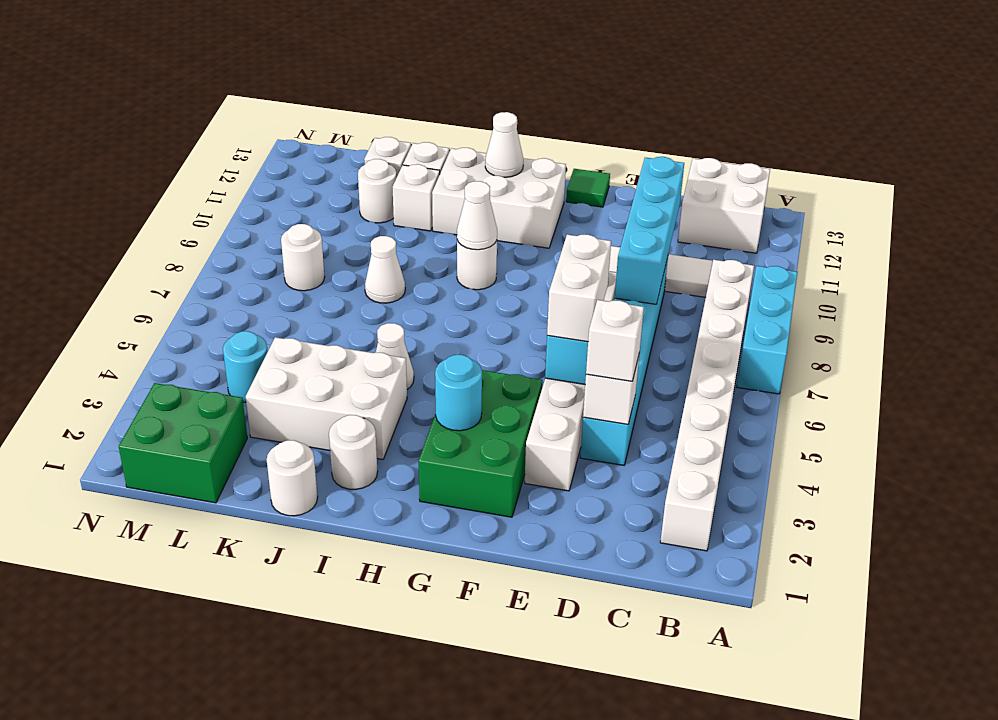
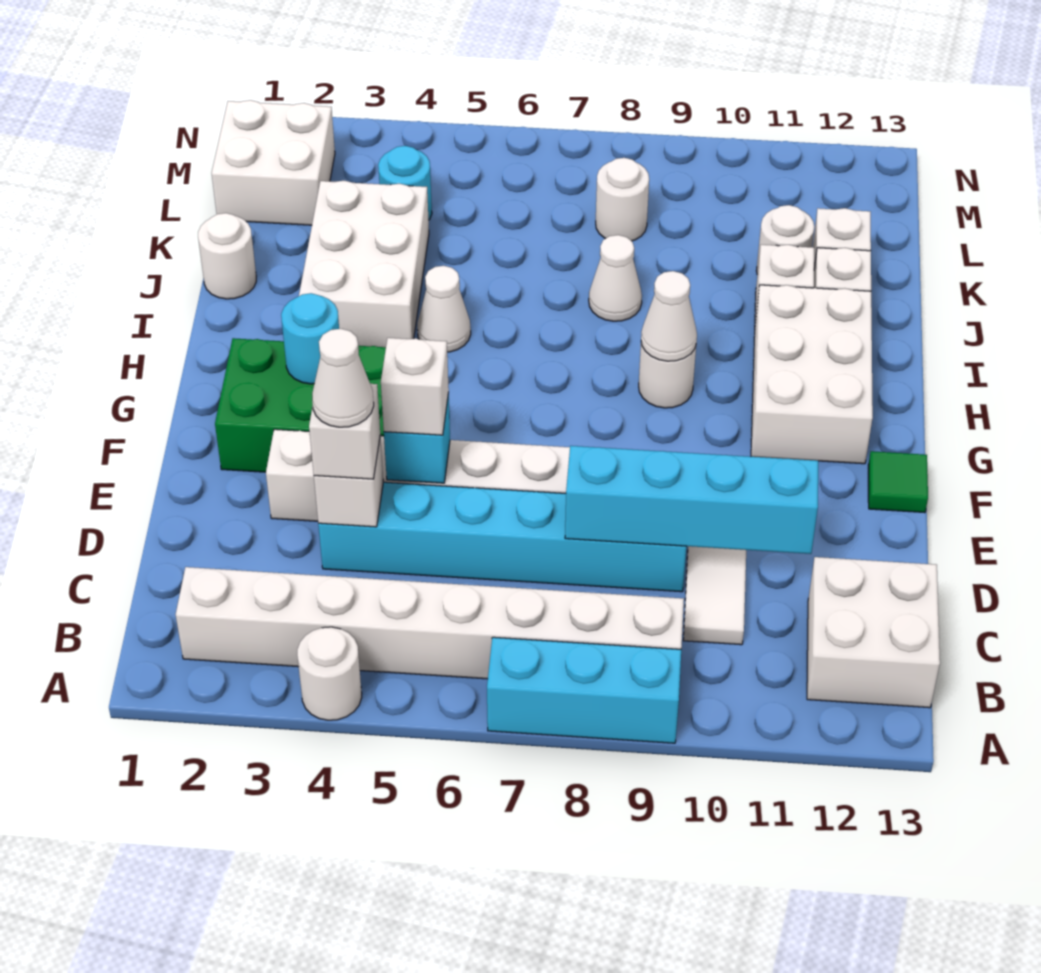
white 1x2 brick [547,235,611,342] -> white 1x1 brick [381,338,449,435]
white 1x1 cone [485,112,523,177] -> white 1x1 cone moved to [312,329,374,427]
white 1x1 round brick [329,415,378,489] -> white 1x1 round brick moved to [297,627,362,720]
green 2x2 brick [119,383,247,503] -> white 2x2 brick [212,100,335,225]

